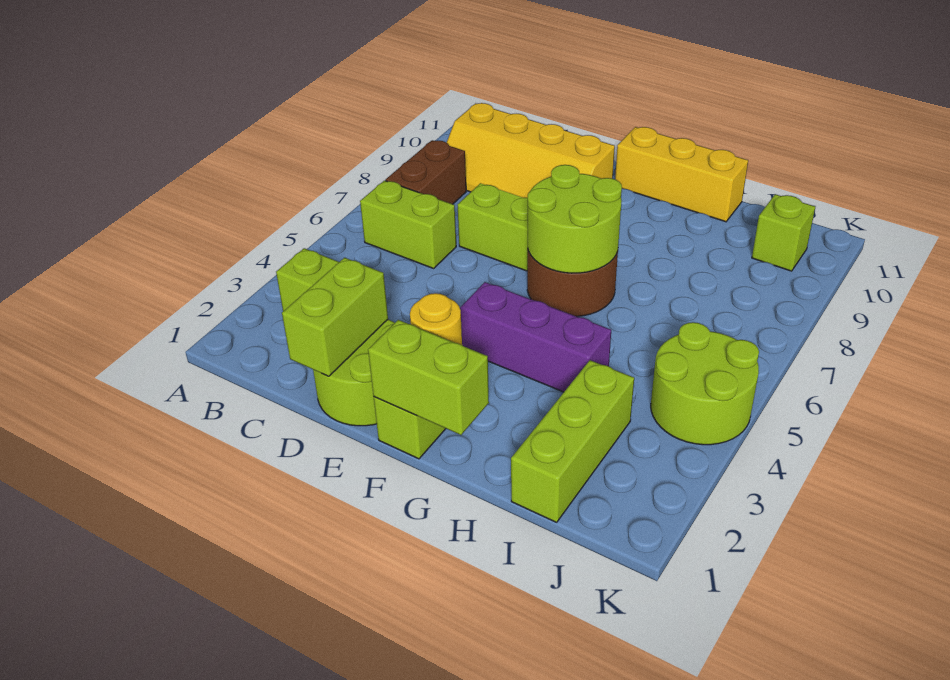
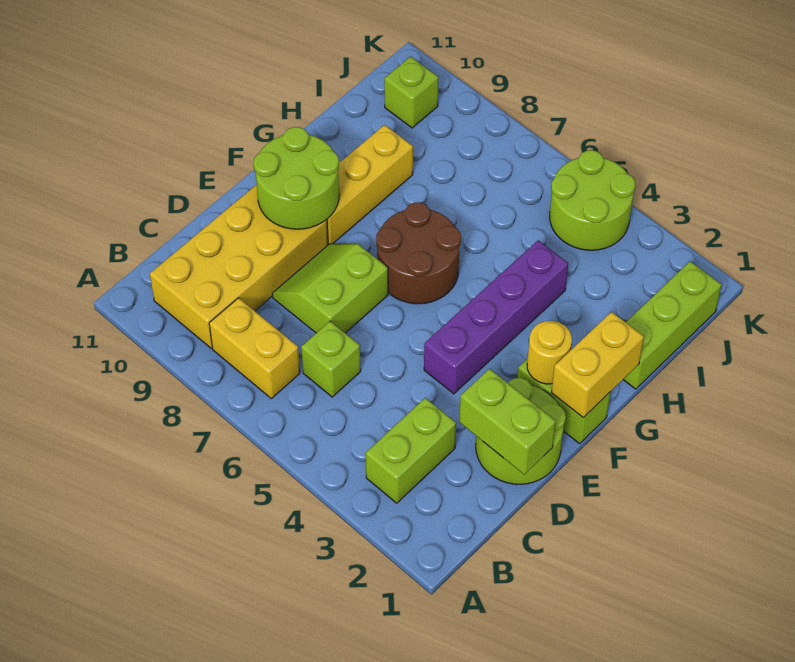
lime 1x2 brick [360,181,456,268] -> lime 1x1 brick [301,321,361,397]
brown 1x2 brick [386,140,466,204] -> yellow 1x2 brick [209,298,300,399]
yellow 2x4 slope [447,103,615,198] -> yellow 2x4 brick [150,185,328,348]
lime 1x2 brick [368,320,489,435] -> yellow 1x2 brick [551,312,644,418]
purple 1x3 brick [460,282,611,392] -> purple 1x4 brick [424,240,568,394]
lime 2x2 round brick [528,165,622,273] -> lime 2x2 round brick moved to [254,127,339,229]
yellow 1x3 brick [615,127,748,222] -> yellow 1x3 brick moved to [327,125,413,245]
lime 1x3 brick [511,360,634,522] -> lime 1x3 brick turned to [623,261,722,389]

